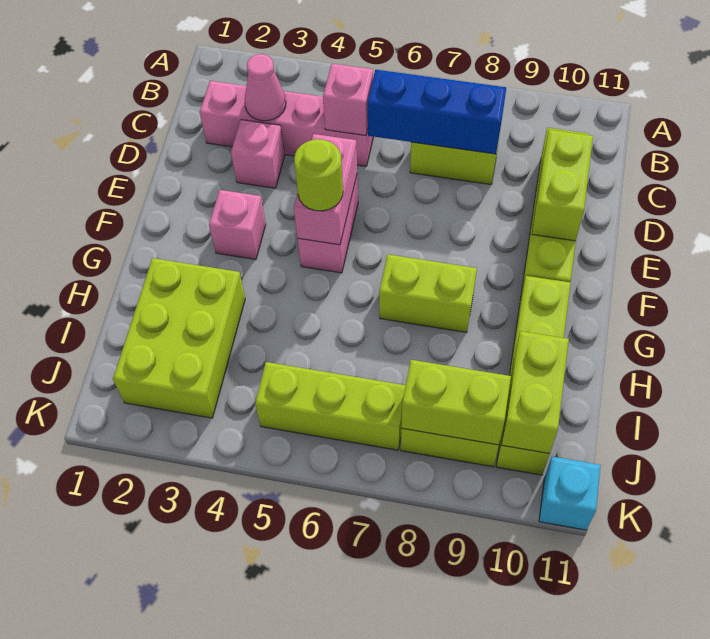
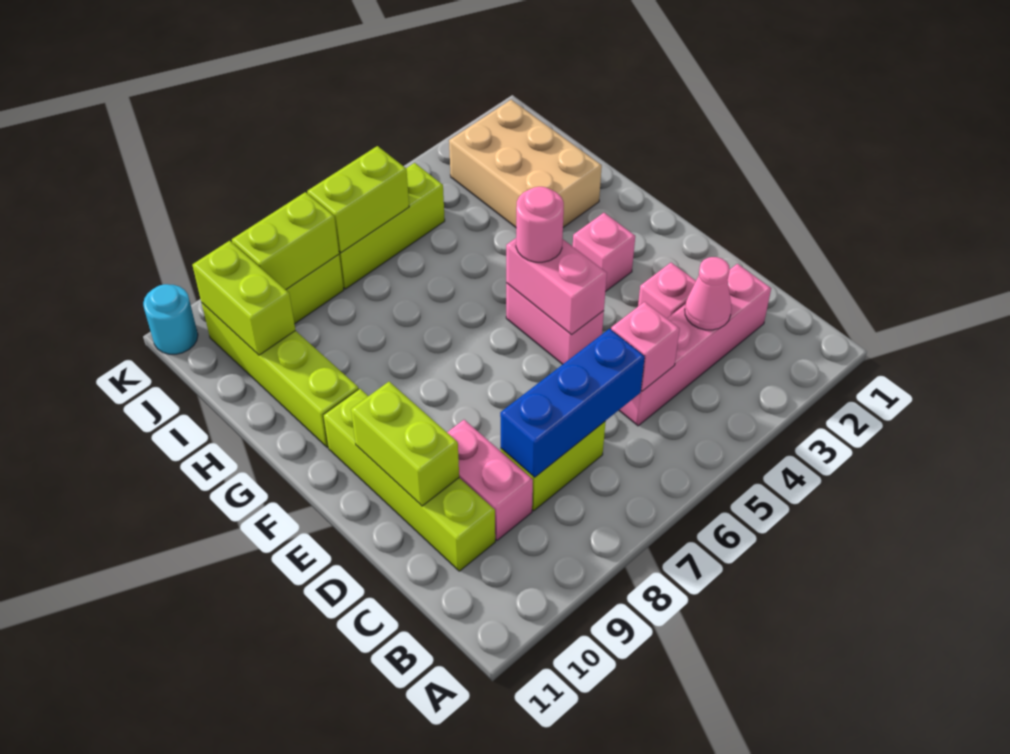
none -> pink 1x2 brick [447,420,533,540]
lime 1x1 round brick [294,139,343,211] -> pink 1x1 round brick [516,187,564,262]
lime 1x2 brick [379,254,477,332] -> lime 1x2 brick moved to [307,146,409,253]
lime 2x3 brick [113,258,245,418] -> tan 2x3 brick [449,100,602,227]
cyan 1x1 brick [539,457,601,530] -> cyan 1x1 round brick [143,284,198,354]

